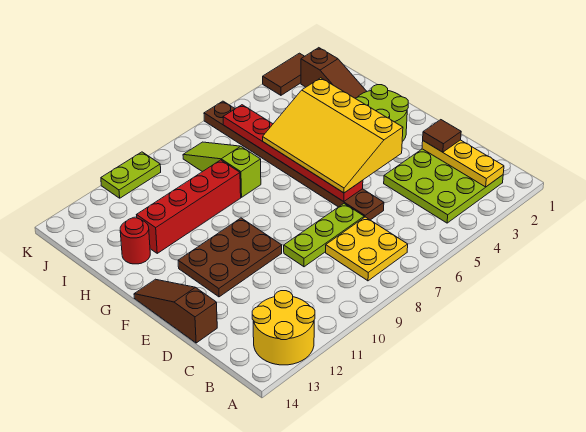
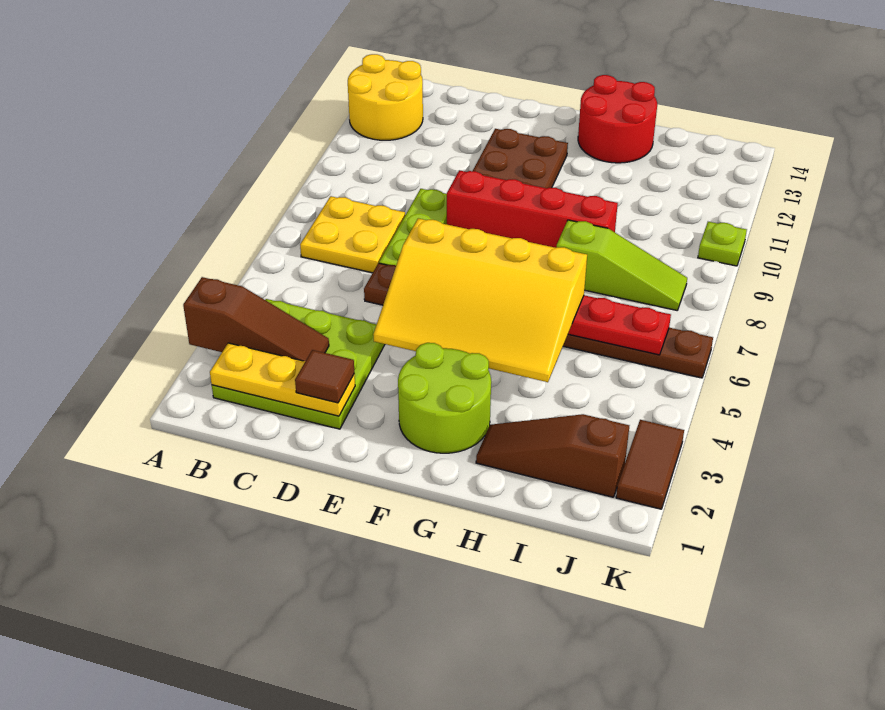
brown 1x3 slope [134,279,217,343] -> brown 1x3 slope moved to [183,277,329,361]
yellow 3x4 slope [263,78,403,193] -> yellow 3x4 slope turned to [373,218,587,382]
red 1x4 brick [137,160,241,253] -> red 1x4 brick turned to [447,170,618,248]
red 1x1 round brick [120,218,150,264] -> red 2x2 round brick [578,75,657,163]
lime 1x2 plate [101,152,161,198] -> lime 1x1 plate [698,222,747,266]

